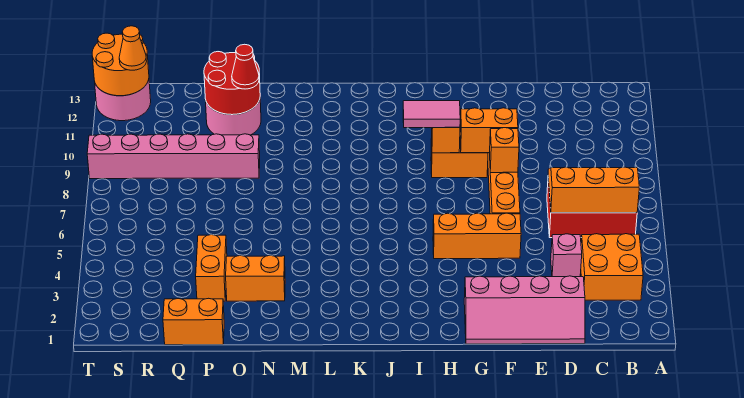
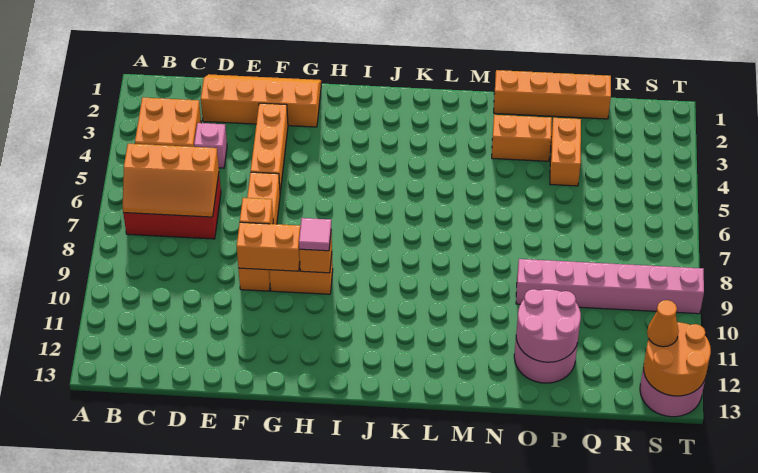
pink 2x4 slope [464,276,585,344] -> orange 2x4 slope [201,74,321,127]
orange 1x3 brick [433,213,521,259] -> orange 1x3 brick turned to [251,103,288,192]
pink 1x2 tile [403,101,460,128] -> pink 1x1 tile [299,218,331,251]
red 2x2 round brick [204,52,260,115] -> pink 2x2 round brick [516,289,581,362]
red 1x1 cone [232,44,259,89] -> none
orange 1x2 brick [163,298,224,345] -> orange 1x4 brick [494,70,611,119]

